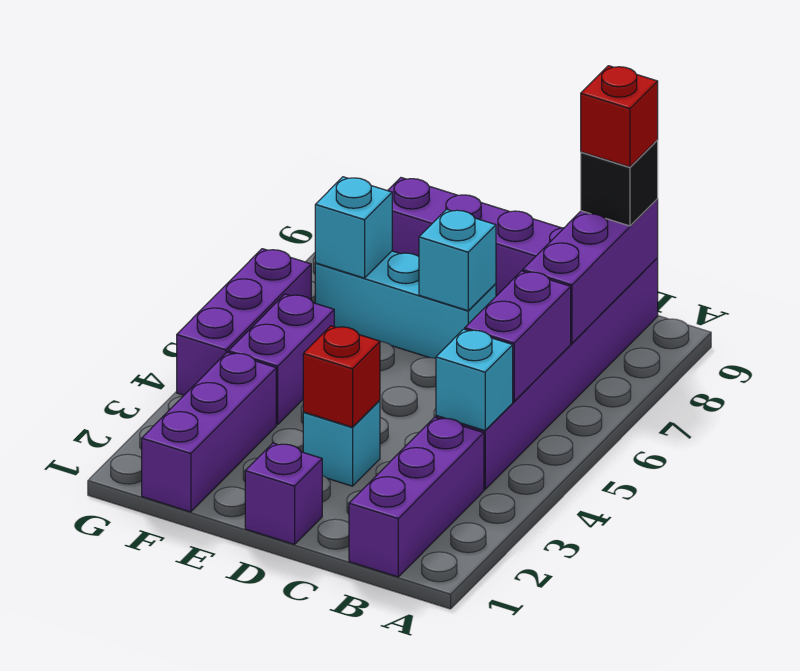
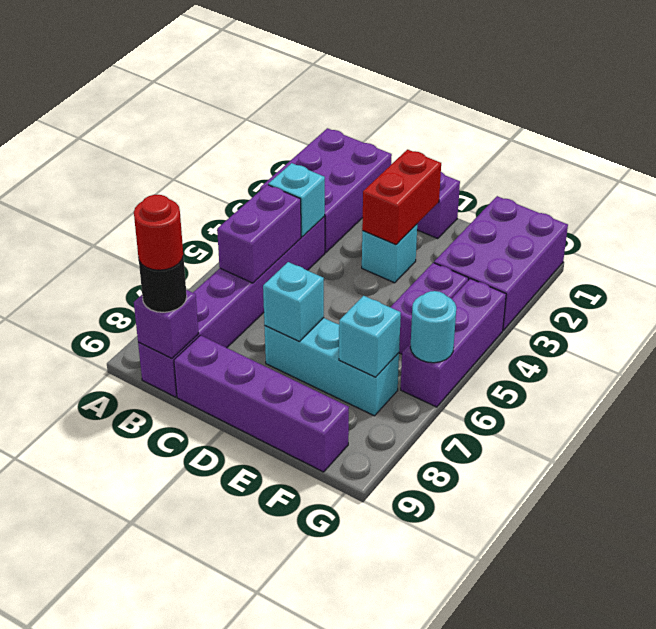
purple 1x3 brick [349,417,484,577] -> purple 2x3 brick [260,128,392,253]
purple 1x3 brick [523,199,658,343] -> purple 1x1 brick [134,290,199,359]
black 1x1 brick [581,140,658,226] -> black 1x1 round brick [139,256,187,312]
red 1x1 brick [581,66,658,167] -> red 1x1 round brick [134,195,183,270]
red 1x1 brick [303,326,380,427] -> red 1x2 brick [362,150,441,245]
purple 1x3 brick [142,352,276,512] -> purple 2x3 brick [434,196,568,330]
none -> cyan 1x1 round brick [410,291,456,363]

